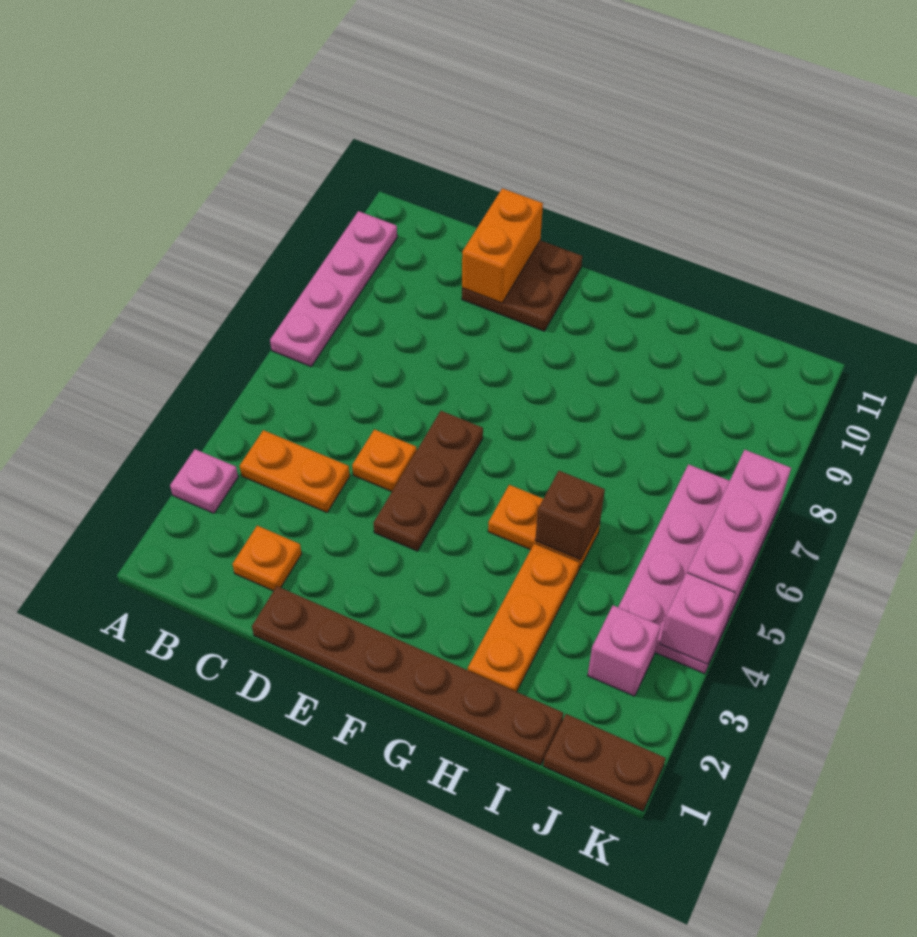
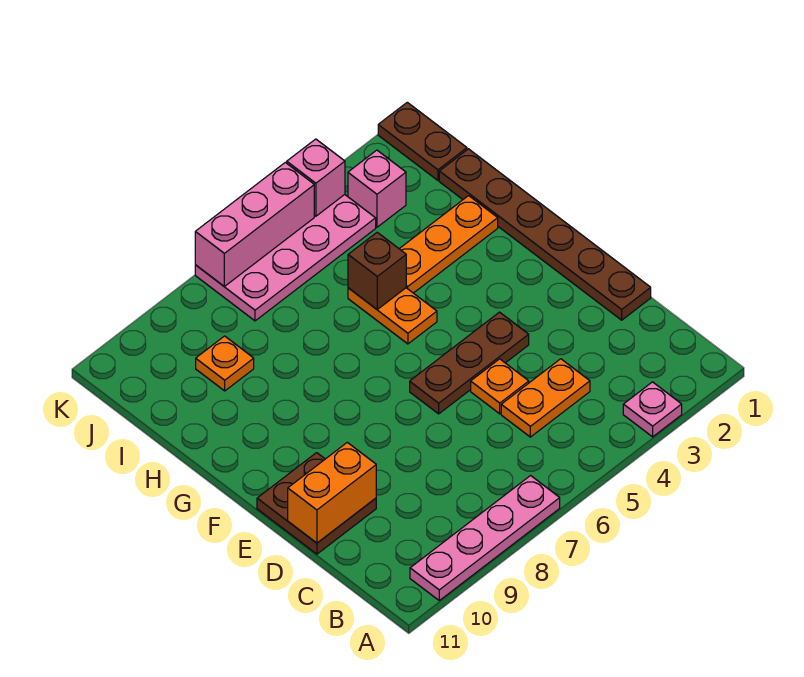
orange 1x2 plate [240,430,350,512] -> orange 1x2 plate turned to [501,359,590,437]
orange 1x1 plate [233,526,302,591] -> orange 1x1 plate moved to [196,336,254,391]

